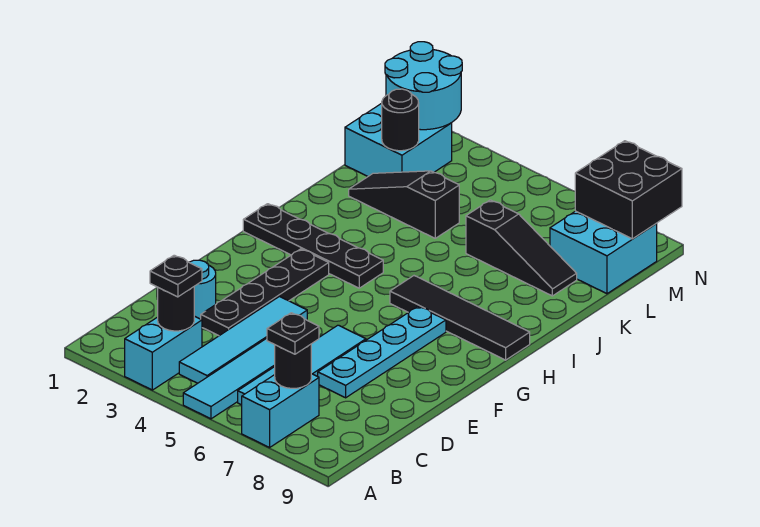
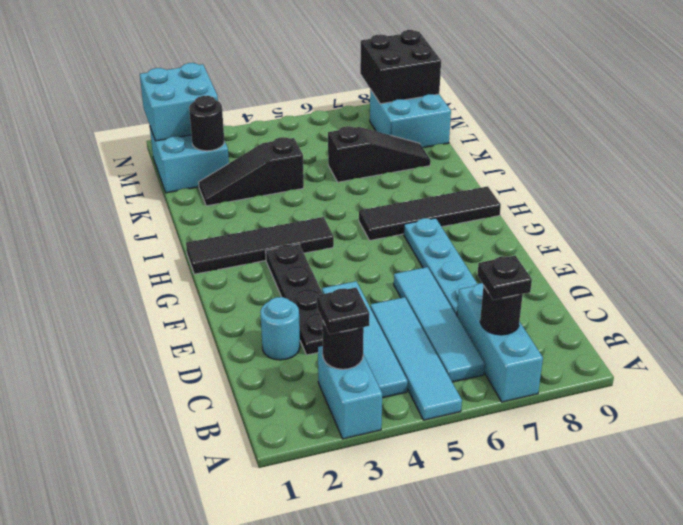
cyan 1x2 brick [242,374,319,447] -> cyan 1x3 brick [457,283,543,402]
black 1x4 plate [243,204,383,288] -> black 1x4 tile [186,217,334,274]
cyan 2x2 round brick [385,42,462,130] -> cyan 2x2 brick [140,63,218,141]

